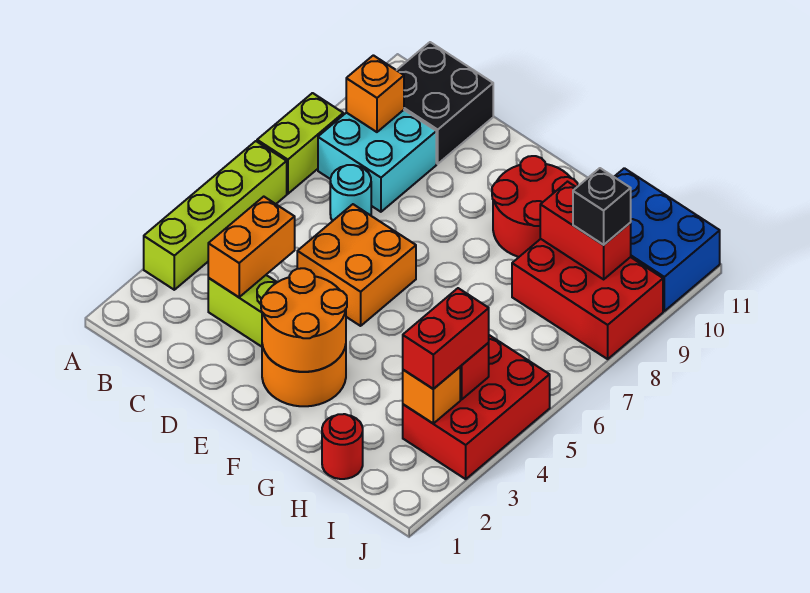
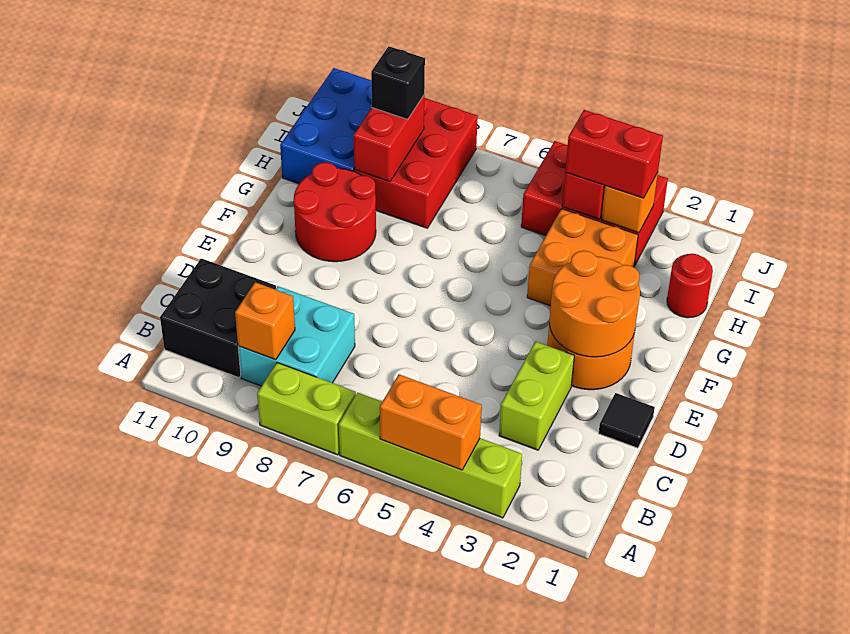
orange 1x2 brick [208,197,295,297] -> orange 1x2 brick moved to [380,374,482,470]
cyan 1x1 round brick [330,165,371,221] -> none
none -> black 1x1 tile [599,393,655,448]
orange 2x2 brick [297,204,416,326] -> orange 2x2 brick moved to [527,209,638,306]

